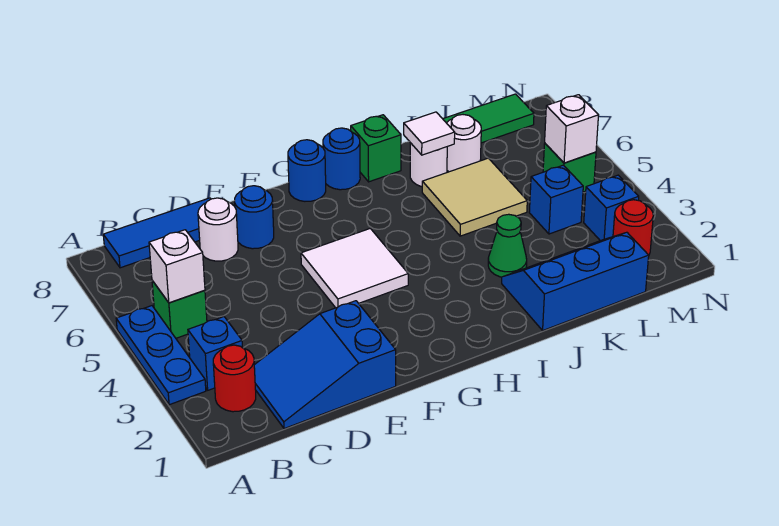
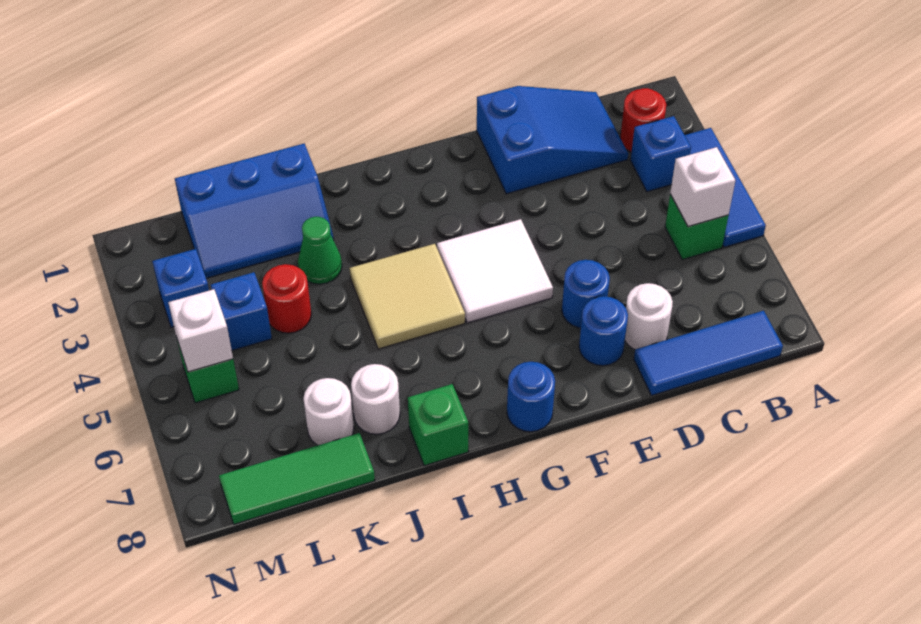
blue 1x3 plate [116,306,206,405] -> blue 1x3 tile [685,128,766,247]
blue 1x1 round brick [323,128,360,190] -> blue 1x1 round brick moved to [562,260,610,328]
tan 2x2 tile [422,158,527,236] -> tan 2x2 tile moved to [350,244,465,349]
white 1x1 tile [404,112,455,155] -> none
red 1x1 round brick [613,200,653,255] -> red 1x1 round brick moved to [262,264,311,333]

